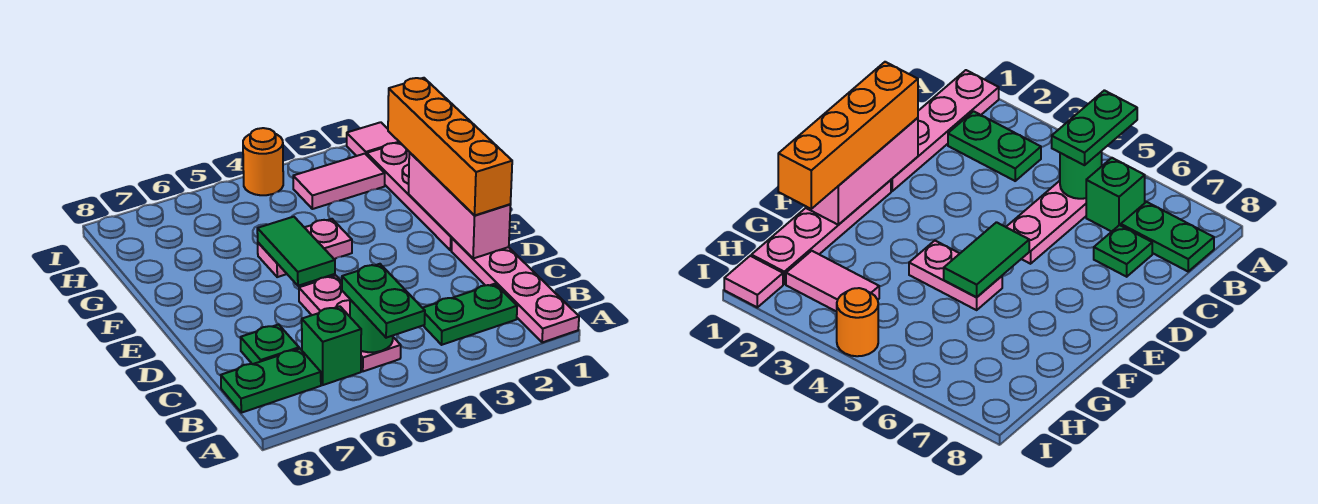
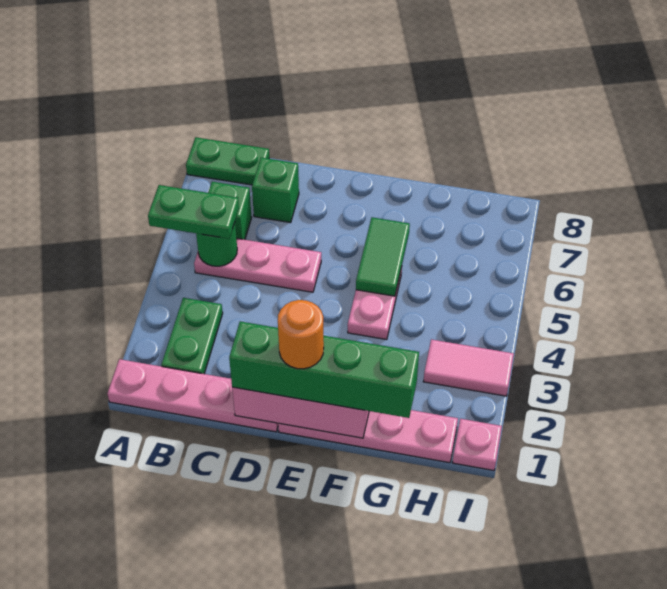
green 1x2 plate [221,349,321,413] -> green 1x2 plate turned to [186,137,269,185]
green 1x1 plate [241,324,299,364] -> green 1x1 brick [252,158,299,223]
orange 1x4 brick [388,78,512,216] -> green 1x4 brick [229,321,419,418]
green 1x2 tile [257,217,335,286] -> green 1x2 tile turned to [356,217,410,296]
pink 1x2 tile [293,154,385,209] -> pink 1x2 tile turned to [423,339,514,396]
pink 1x1 tile [347,122,400,156] -> pink 1x1 plate [453,419,502,470]
orange 1x1 round brick [243,128,283,195] -> orange 1x1 round brick moved to [278,300,324,369]

